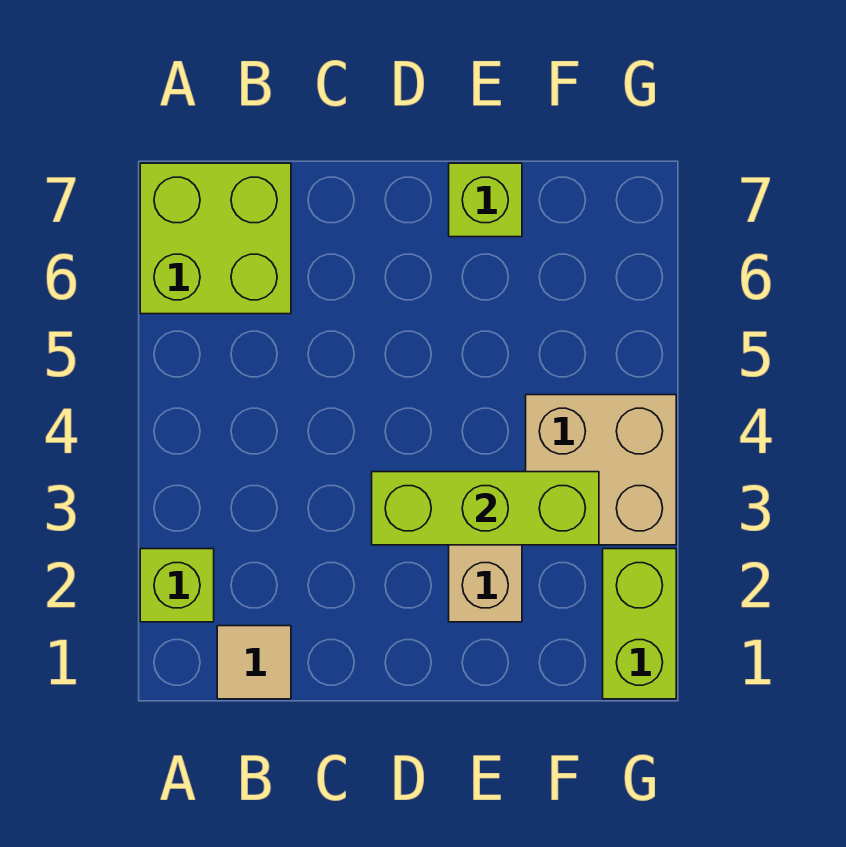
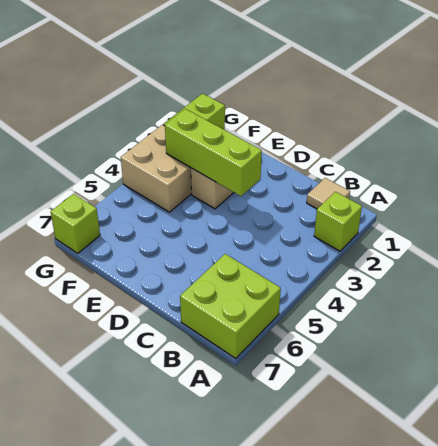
lime 1x1 brick [449,163,522,237] -> lime 1x1 brick moved to [51,194,100,253]

